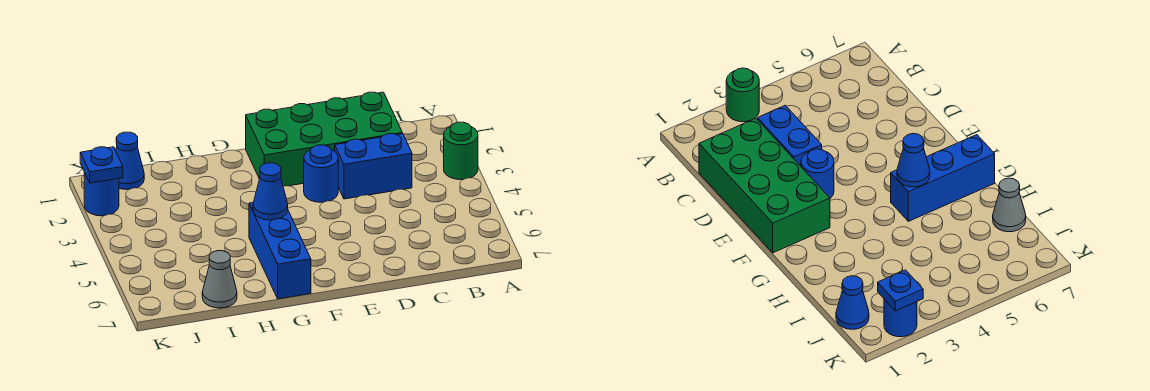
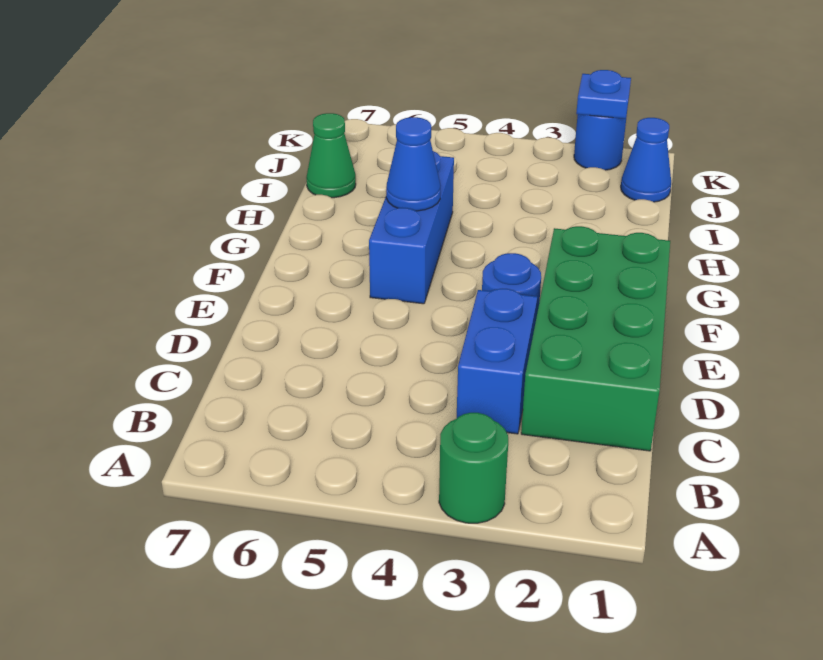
blue 1x3 brick [249,203,311,299] -> blue 1x3 brick turned to [369,151,454,304]
grey 1x1 cone [202,251,237,308] -> green 1x1 cone [306,113,356,198]

